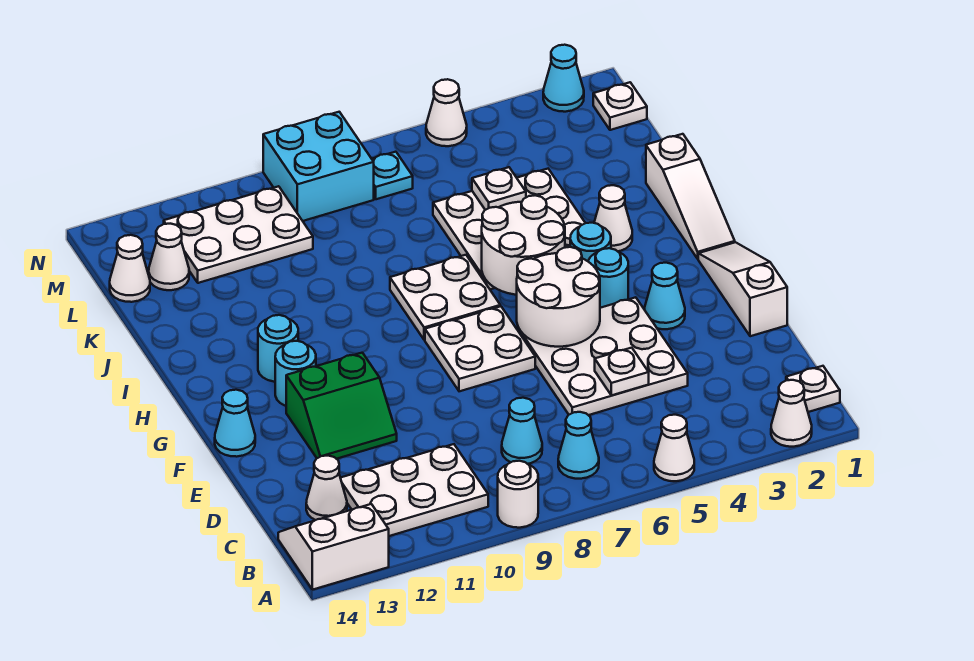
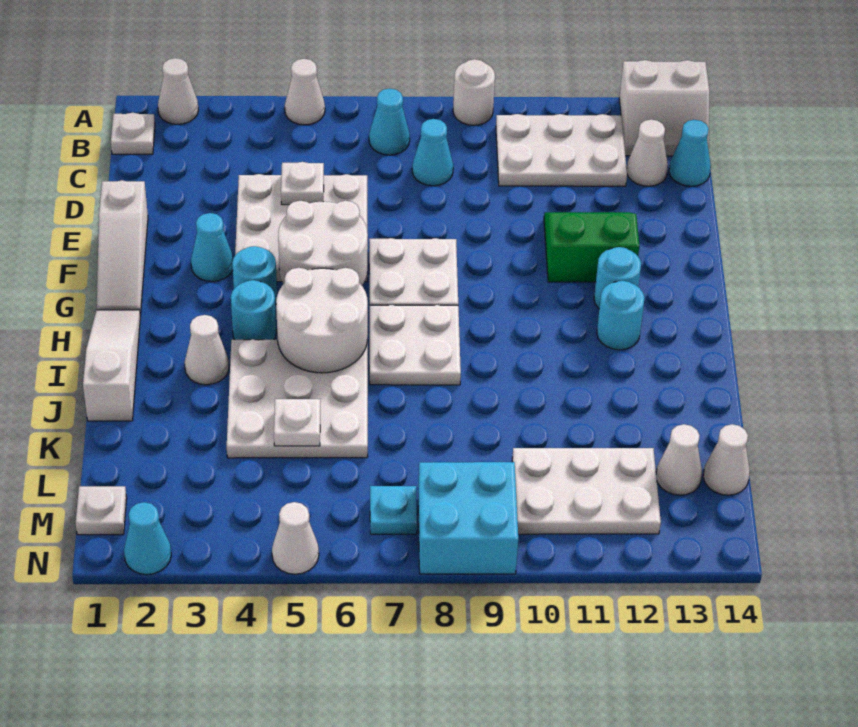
cyan 1x1 cone [215,390,255,457] -> cyan 1x1 cone moved to [669,120,711,186]

